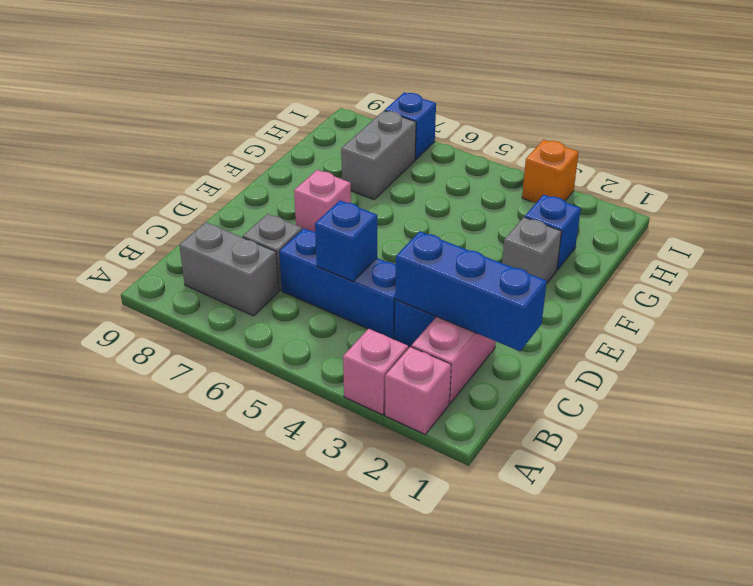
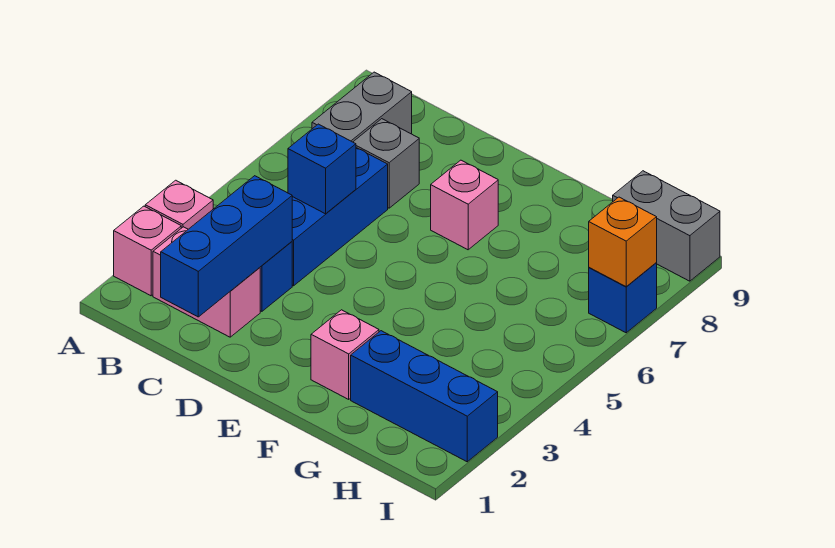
grey 1x1 brick [502,217,562,284] -> pink 1x1 brick [311,310,379,399]
blue 1x1 brick [525,195,581,270] -> blue 1x3 brick [351,331,498,462]
grey 1x2 brick [341,111,416,199] -> grey 1x2 brick moved to [613,171,720,281]
orange 1x1 brick [522,140,579,203] -> orange 1x1 brick moved to [589,197,657,287]

